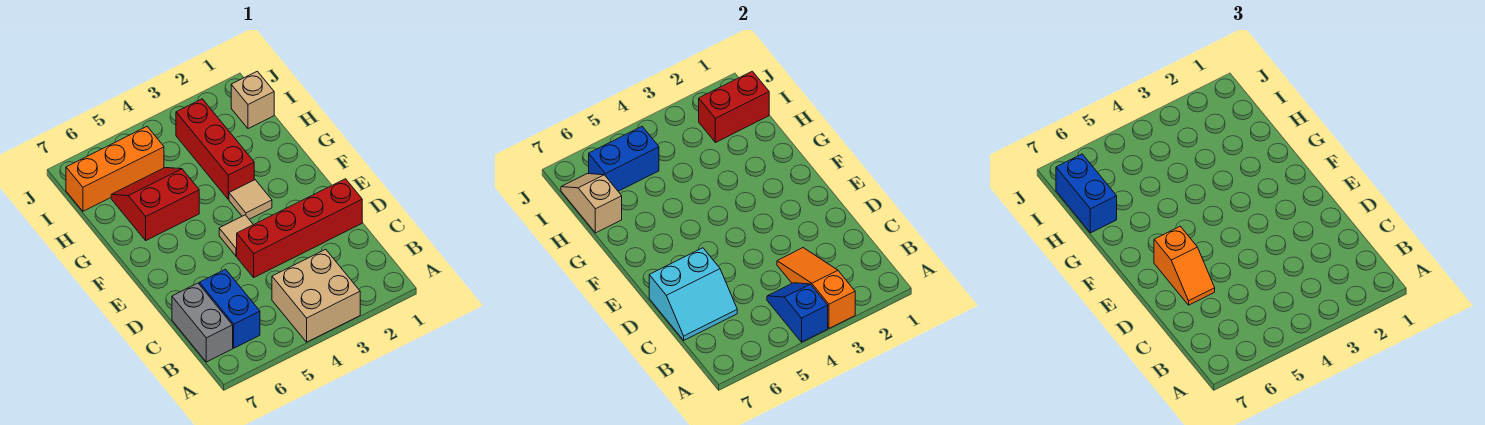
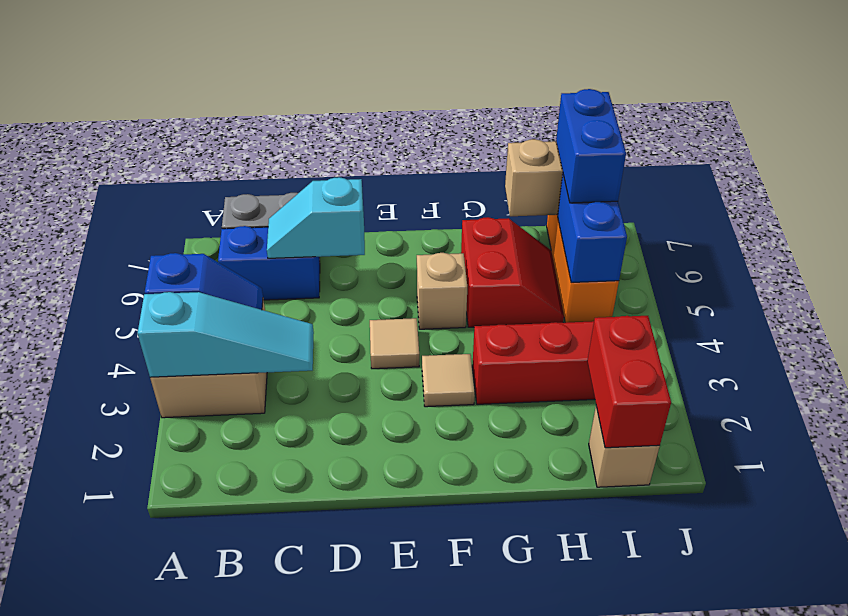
orange 1x3 slope [777,248,855,328] -> cyan 1x3 slope [138,292,314,377]
cyan 2x2 slope [649,248,737,340] -> cyan 1x2 slope [267,177,365,258]
red 1x4 brick [237,179,362,277] -> none
orange 1x2 slope [1154,226,1215,305] -> none
none -> tan 1x1 brick [417,253,467,329]
blue 1x2 brick [1056,154,1117,233] -> blue 1x2 brick turned to [556,89,626,203]

